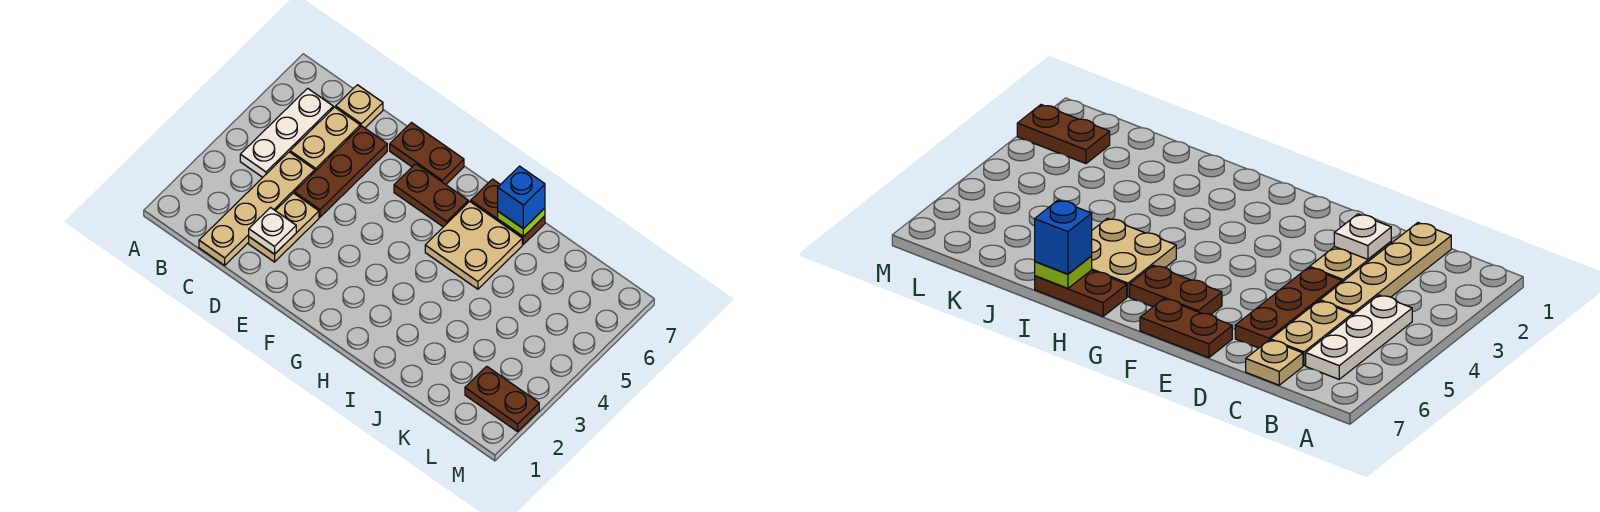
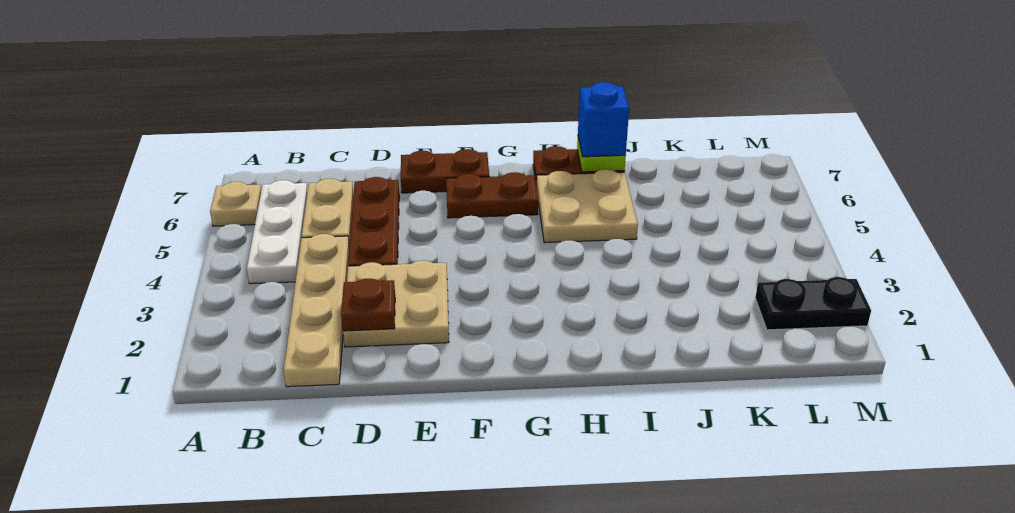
tan 1x1 plate [336,85,383,128] -> tan 1x1 plate moved to [210,182,261,226]
tan 1x2 plate [249,193,319,262] -> tan 2x2 plate [343,261,449,347]
white 1x1 plate [249,208,296,254] -> brown 1x1 plate [341,279,395,331]
brown 1x2 plate [465,366,539,432] -> black 1x2 plate [755,277,871,330]

